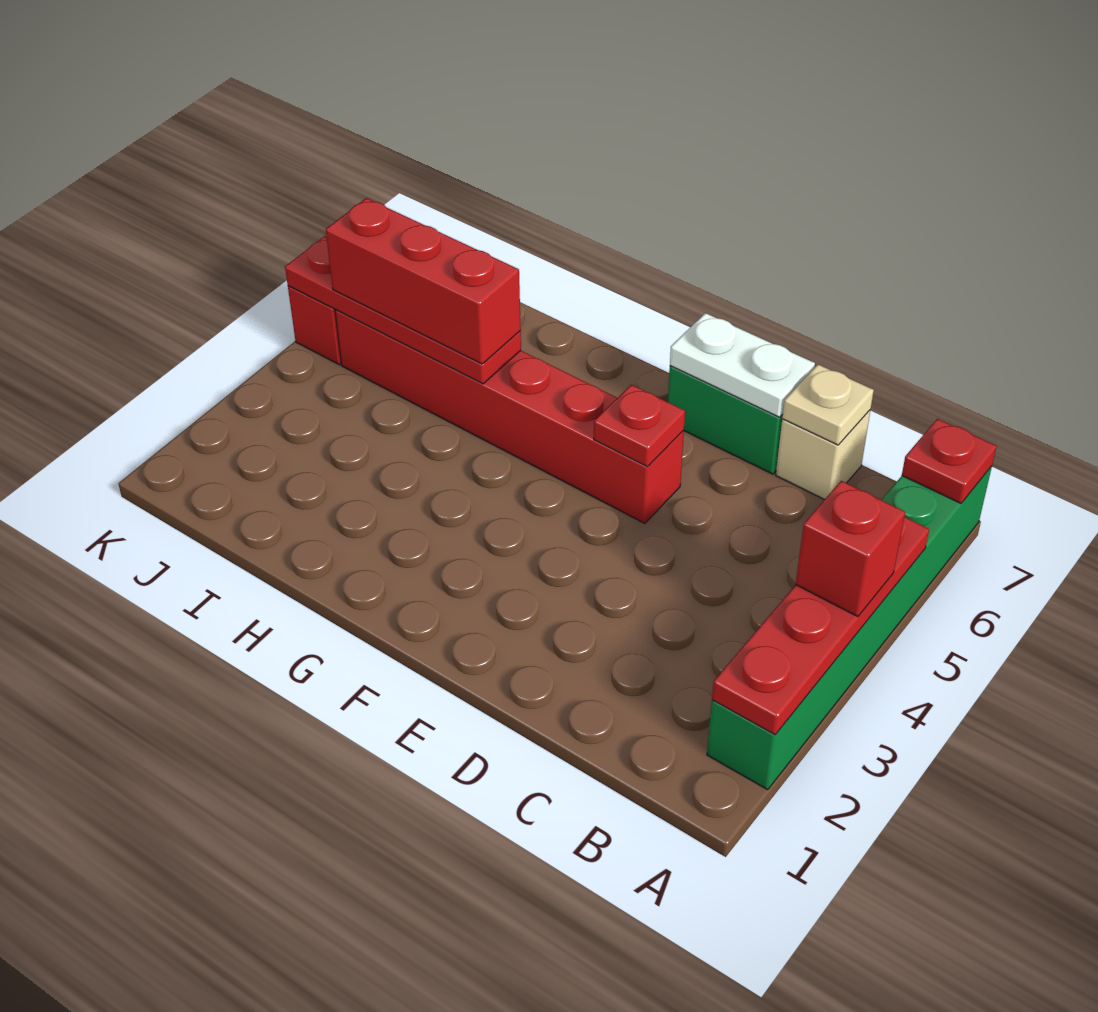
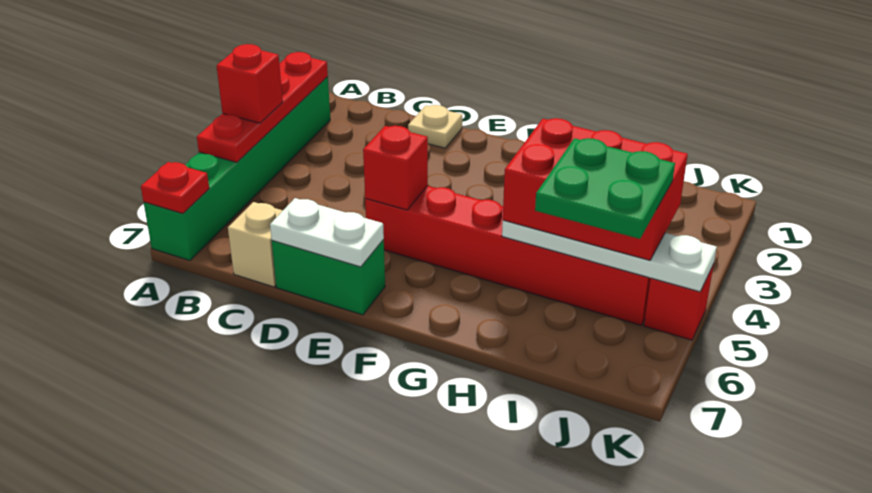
tan 1x1 plate [782,365,874,445] -> tan 1x1 plate moved to [408,105,462,148]
red 1x1 plate [594,385,685,467] -> red 1x1 brick [363,126,428,210]
red 1x4 plate [285,236,521,384] -> white 1x4 plate [502,220,717,292]
red 1x3 brick [326,198,521,364] -> red 2x3 brick [503,118,688,260]
none -> green 2x2 plate [535,138,675,239]

